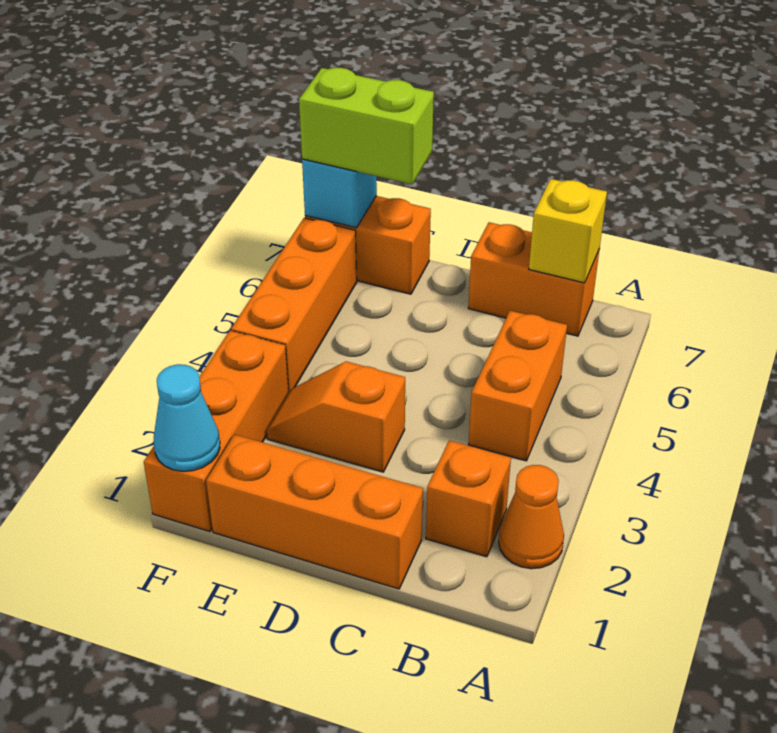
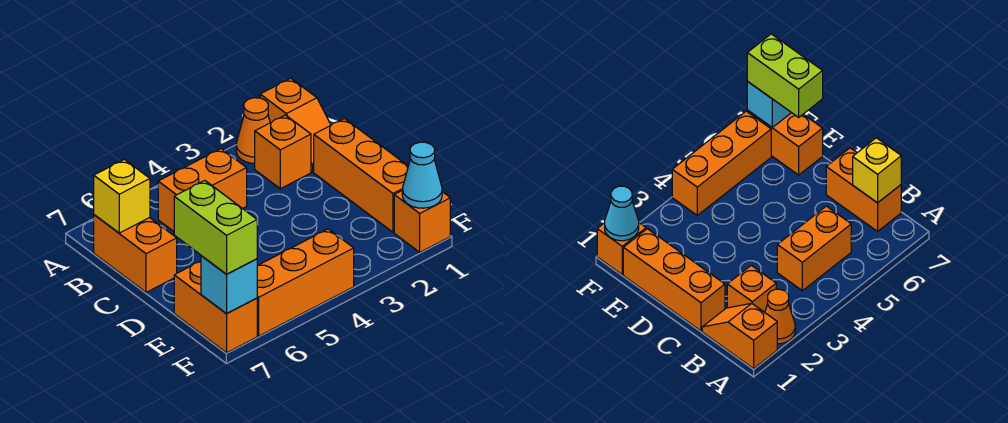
orange 1x2 slope [267,361,405,472] -> orange 1x2 slope moved to [260,78,331,172]
orange 1x3 brick [144,331,288,532] -> orange 1x1 brick [394,191,450,252]

